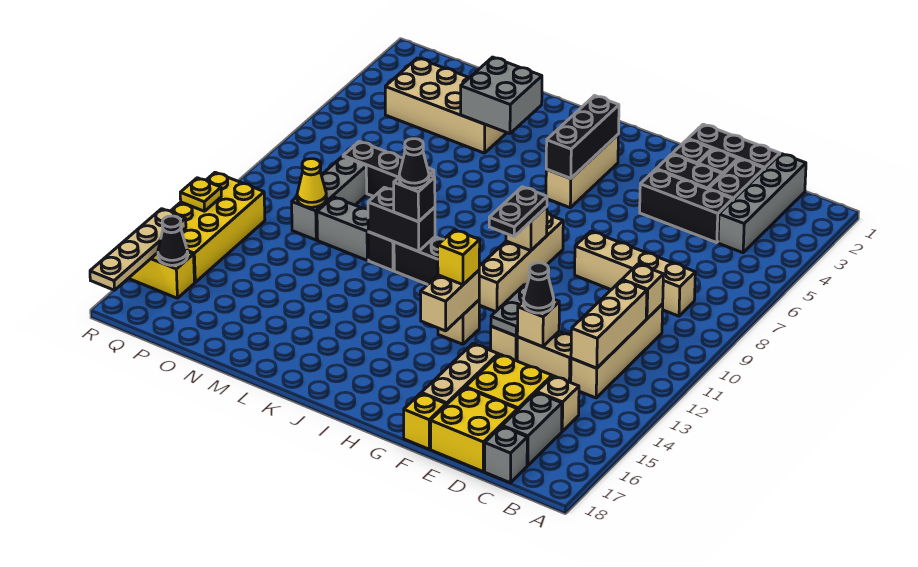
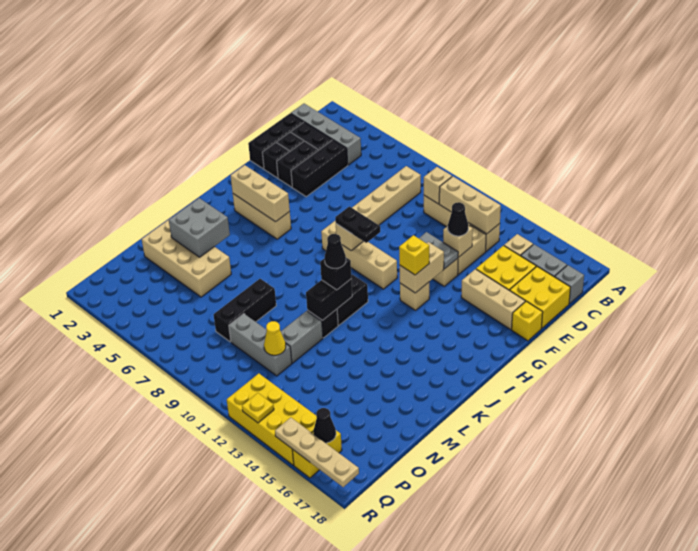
tan 1x2 brick [420,270,479,331] -> tan 1x2 brick turned to [399,242,444,293]
black 1x3 brick [546,96,619,179] -> tan 1x3 brick [231,165,290,222]
tan 2x4 brick [385,58,507,153] -> tan 2x4 brick turned to [142,220,231,297]

